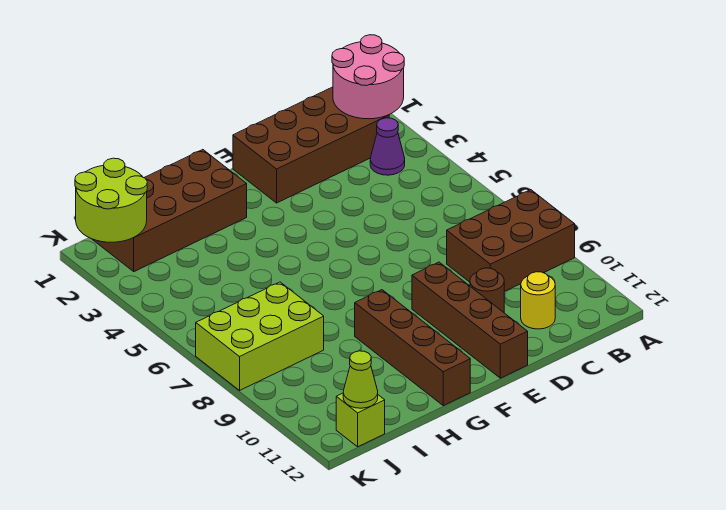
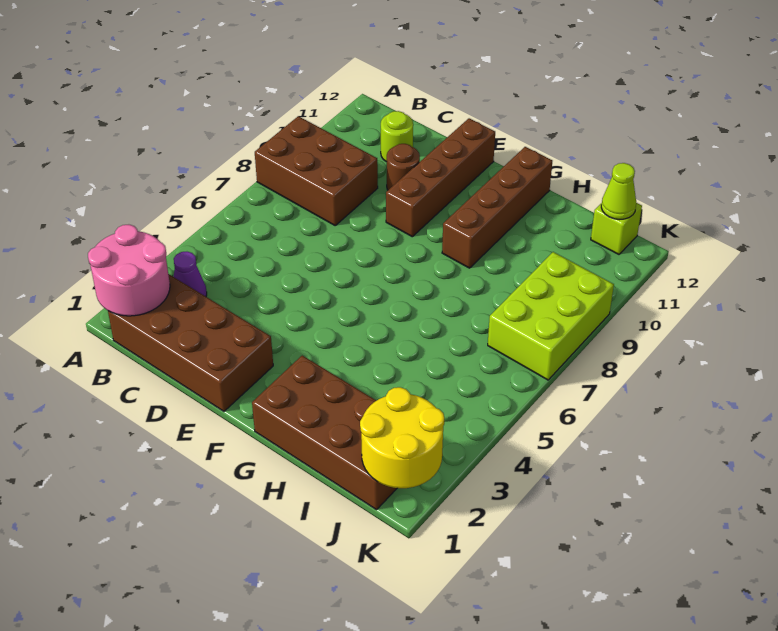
yellow 1x1 round brick [521,272,555,329] -> lime 1x1 round brick [381,111,413,162]
lime 2x3 brick [196,282,324,390] -> lime 2x3 brick turned to [488,252,614,380]
lime 2x2 round brick [75,158,147,242] -> yellow 2x2 round brick [360,387,444,488]

